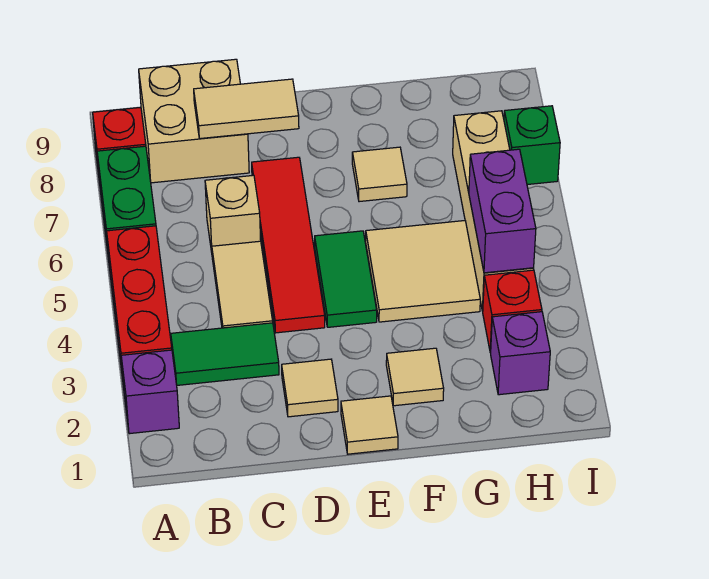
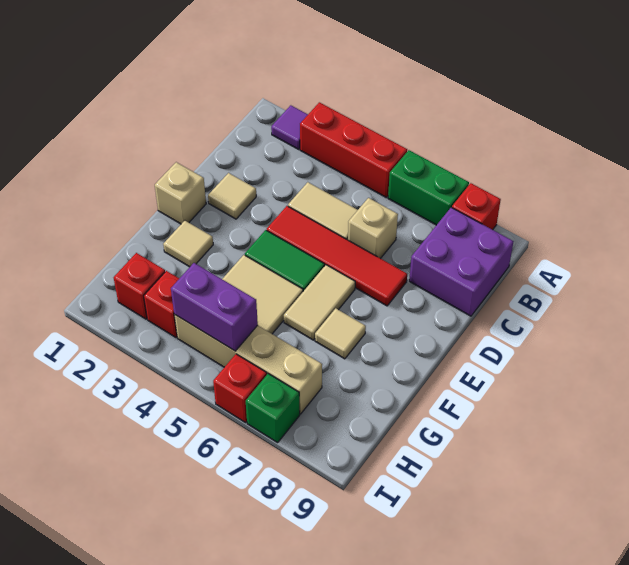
purple 1x1 brick [121,350,179,434] -> purple 1x1 tile [271,105,308,149]
green 1x2 tile [171,323,279,385] -> none
tan 2x2 brick [139,59,249,183] -> purple 2x2 brick [409,208,514,316]
tan 1x2 tile [194,79,299,139] -> tan 1x2 tile moved to [284,265,355,340]
tan 1x1 tile [341,396,398,454] -> tan 1x1 brick [155,162,206,224]
purple 1x1 brick [490,312,550,395] -> red 1x1 brick [114,253,165,319]
none -> red 1x1 brick [213,354,267,423]

